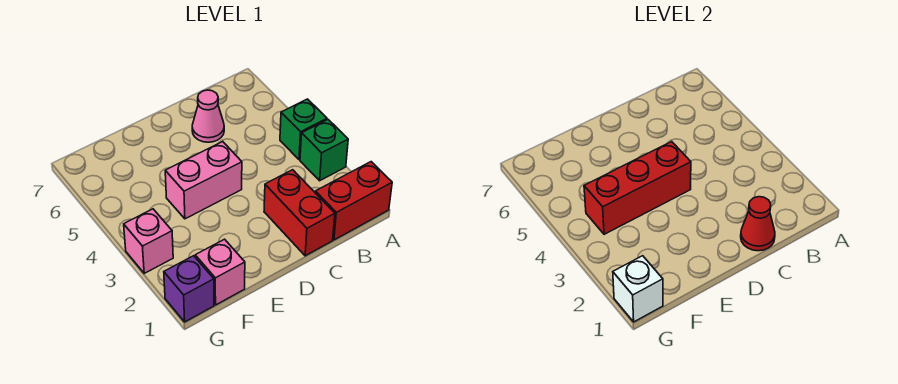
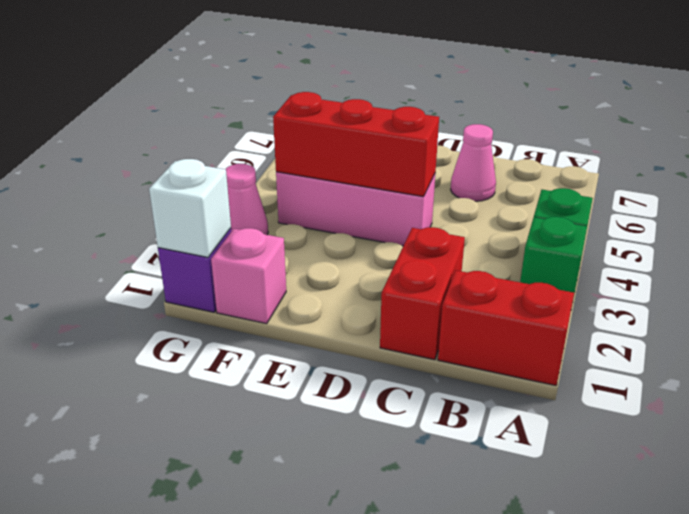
red 1x1 cone [741,197,775,251] -> none
pink 1x2 brick [165,142,242,219] -> pink 1x3 brick [276,172,435,246]
pink 1x1 brick [124,209,173,273] -> pink 1x1 cone [226,164,268,235]

